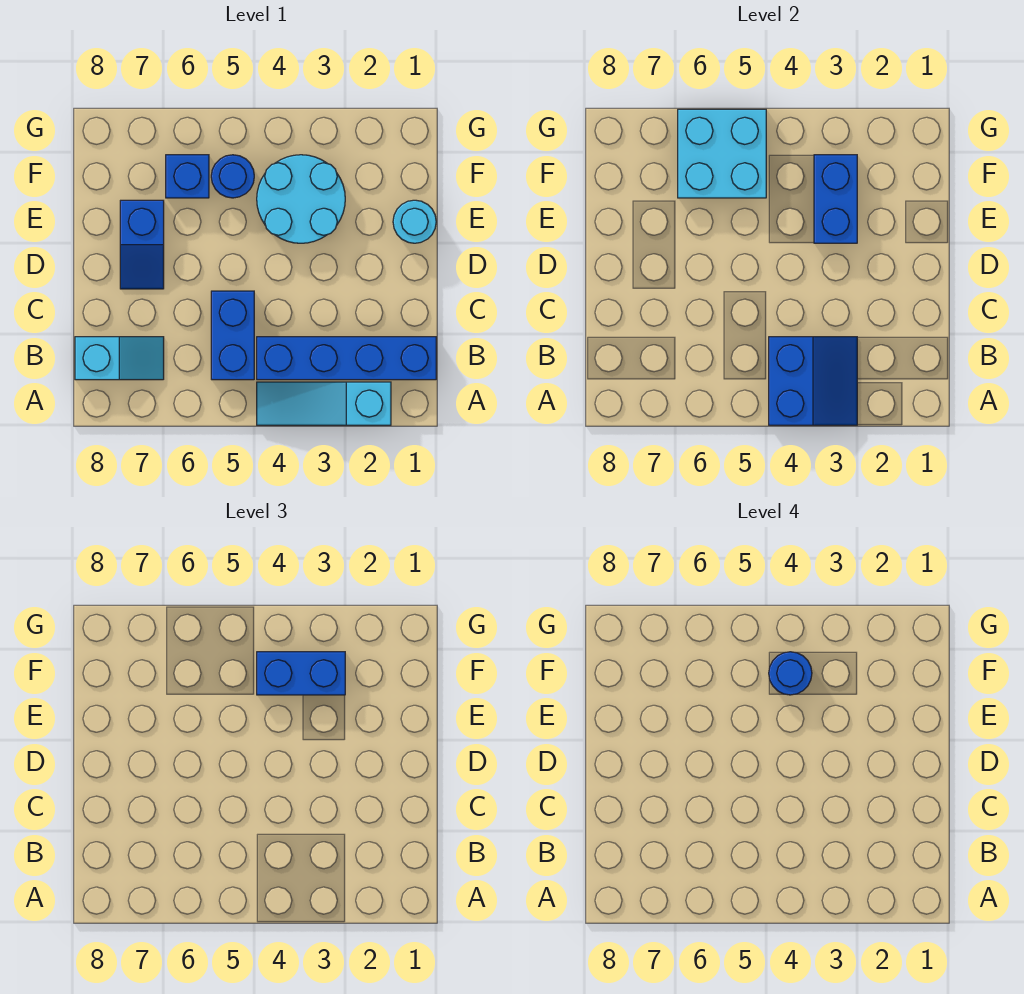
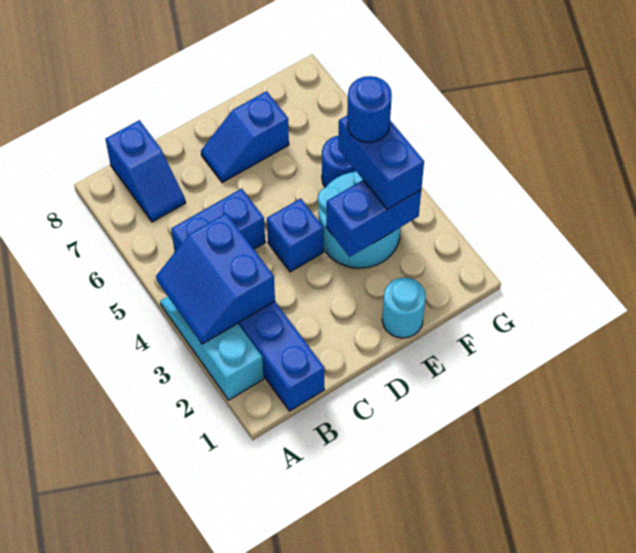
blue 2x2 slope [769,337,857,425] -> blue 2x2 slope turned to [156,213,275,344]
cyan 1x2 slope [75,337,164,380] -> blue 1x2 slope [106,120,186,222]
cyan 2x2 brick [678,109,766,198] -> none
blue 1x1 brick [166,155,209,198] -> blue 1x1 brick moved to [267,198,324,272]

